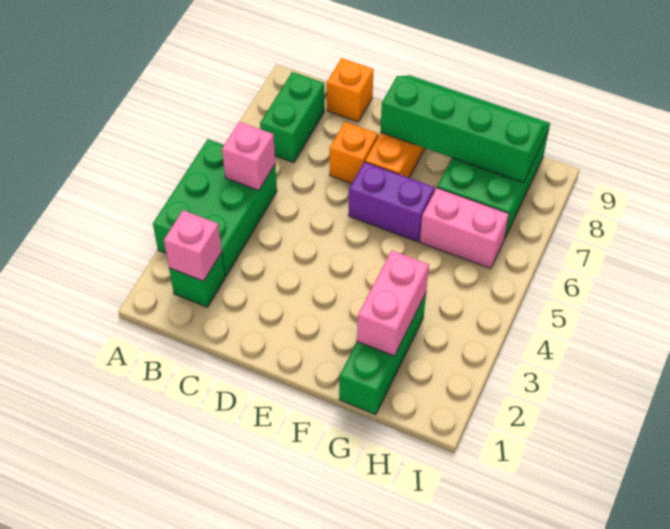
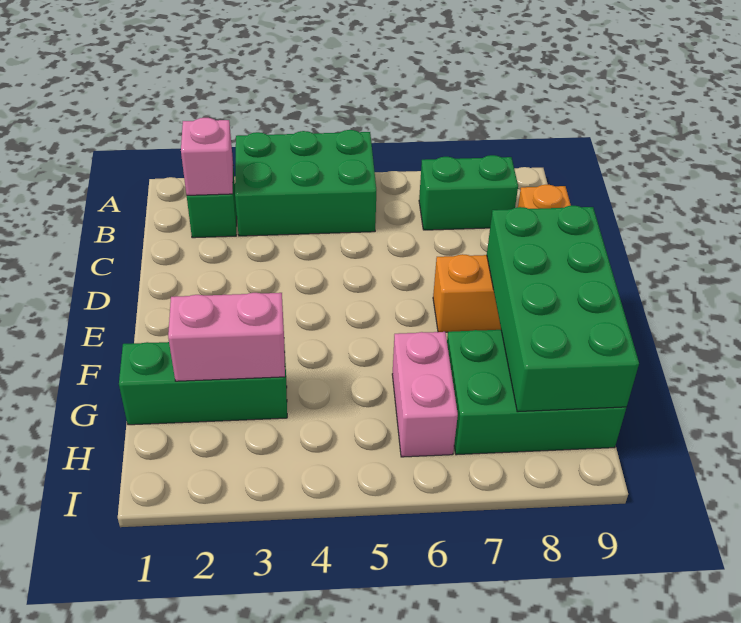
pink 1x1 brick [222,122,275,190] -> none
orange 1x1 brick [330,122,378,184] -> none
purple 1x2 brick [349,162,435,242] -> none
green 2x4 slope [380,75,550,183] -> green 2x4 brick [487,206,639,412]

